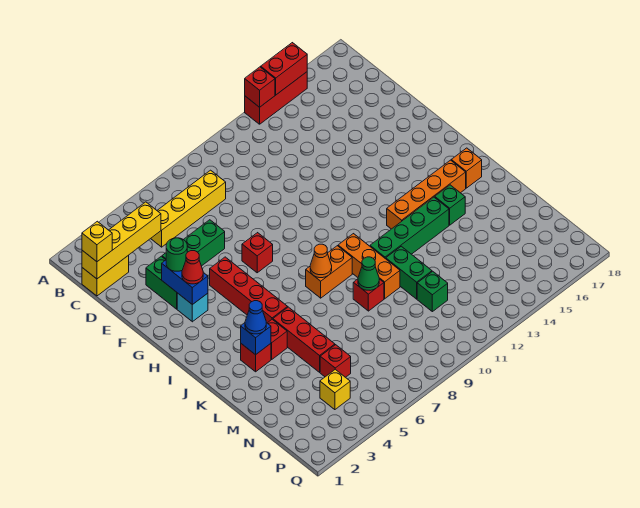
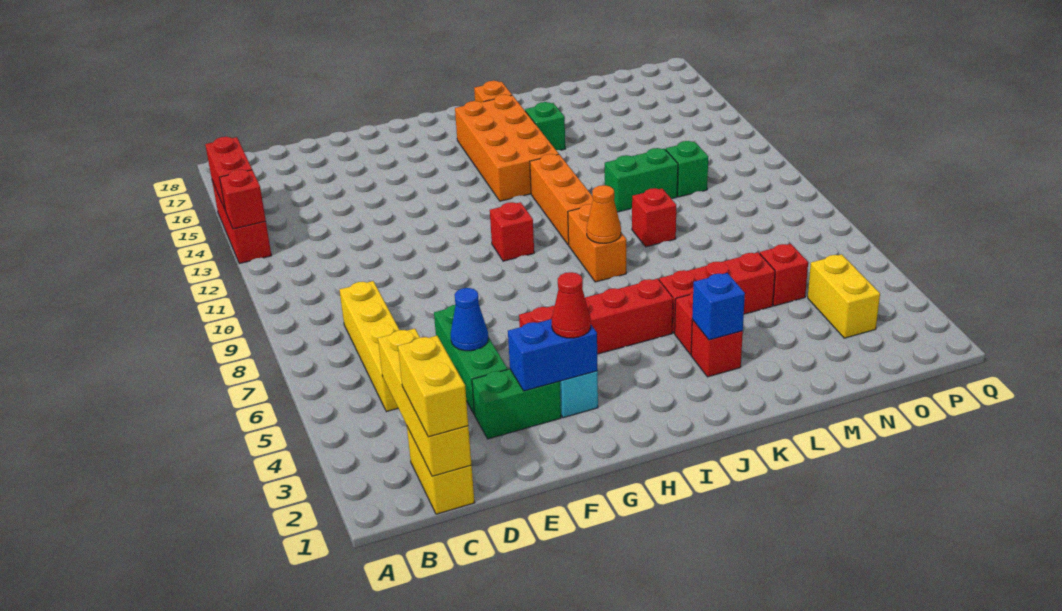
yellow 1x1 brick [82,221,112,262] -> yellow 1x2 brick [398,336,468,437]
green 1x1 round brick [166,238,187,271] -> none
red 1x1 brick [242,233,273,273] -> red 1x1 brick moved to [490,202,534,261]
orange 1x3 brick [338,234,400,299] -> orange 1x3 brick turned to [530,154,593,245]
orange 1x4 brick [387,160,466,229] -> orange 2x4 brick [455,94,558,201]
blue 1x1 cone [245,301,266,334] -> blue 1x1 cone moved to [451,288,488,351]
green 1x4 brick [370,197,449,259] -> none
green 1x1 cone [358,257,379,290] -> none
yellow 1x1 brick [320,369,350,410] -> yellow 1x2 brick [808,254,880,338]

